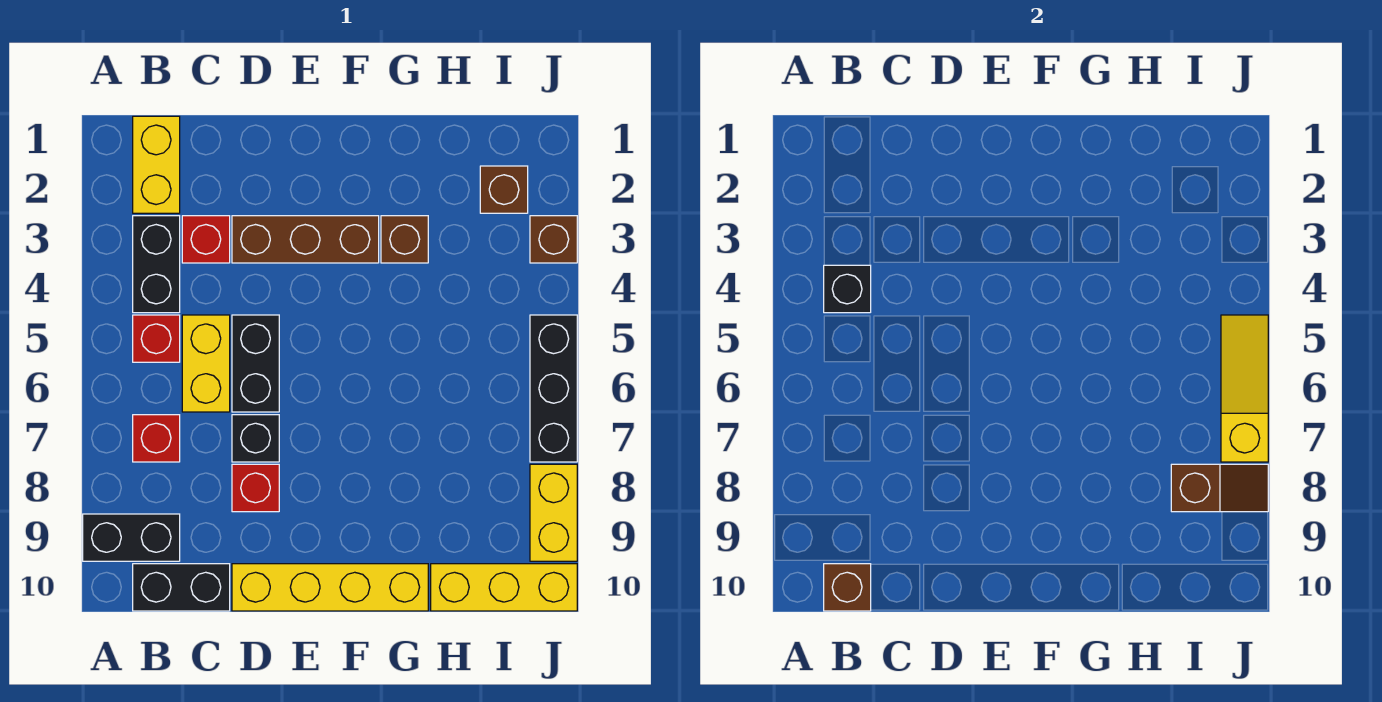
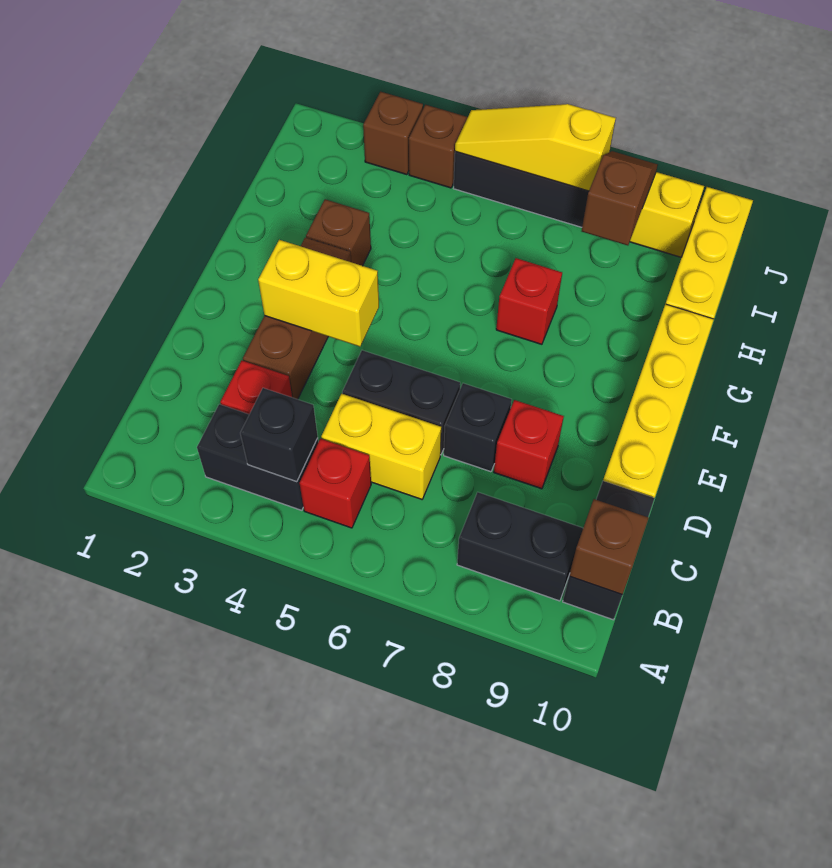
black 1x2 brick [83,514,180,561] -> black 1x2 brick turned to [457,492,583,601]
yellow 1x2 brick [133,116,180,213] -> yellow 1x2 brick moved to [258,240,379,347]
red 1x1 brick [133,415,180,462] -> red 1x1 brick moved to [496,258,562,344]
brown 1x1 brick [480,166,528,213] -> brown 1x1 brick moved to [409,105,468,188]

